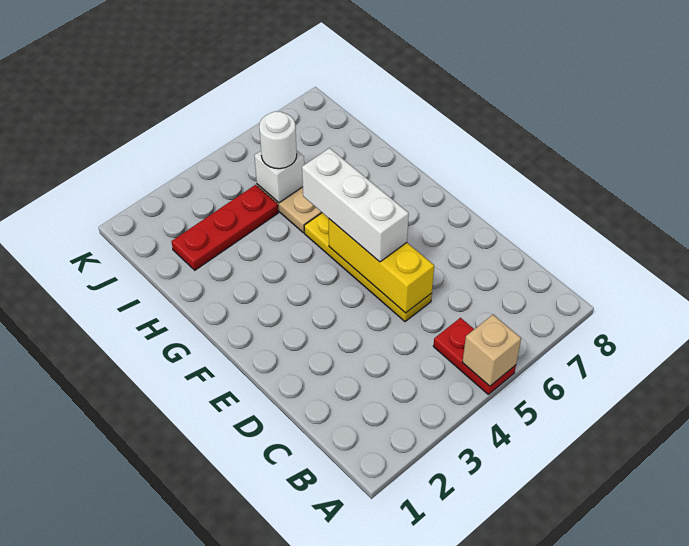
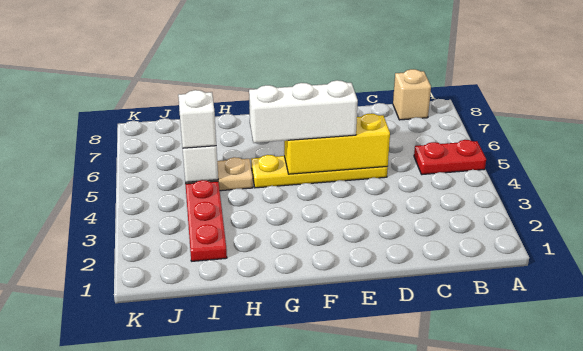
tan 1x1 brick [462,315,521,386] -> tan 1x1 brick moved to [393,69,431,120]
white 1x1 round brick [259,111,297,169] -> white 1x1 brick [178,90,216,148]

